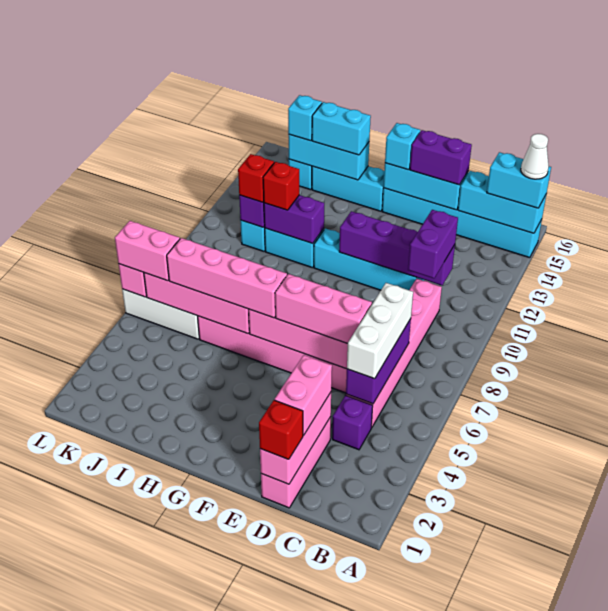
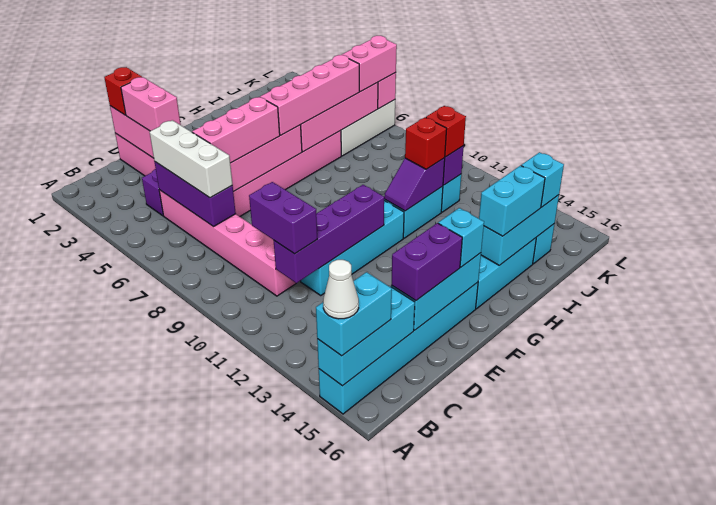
purple 1x2 brick [264,195,324,244] -> purple 1x2 slope [384,158,445,211]

